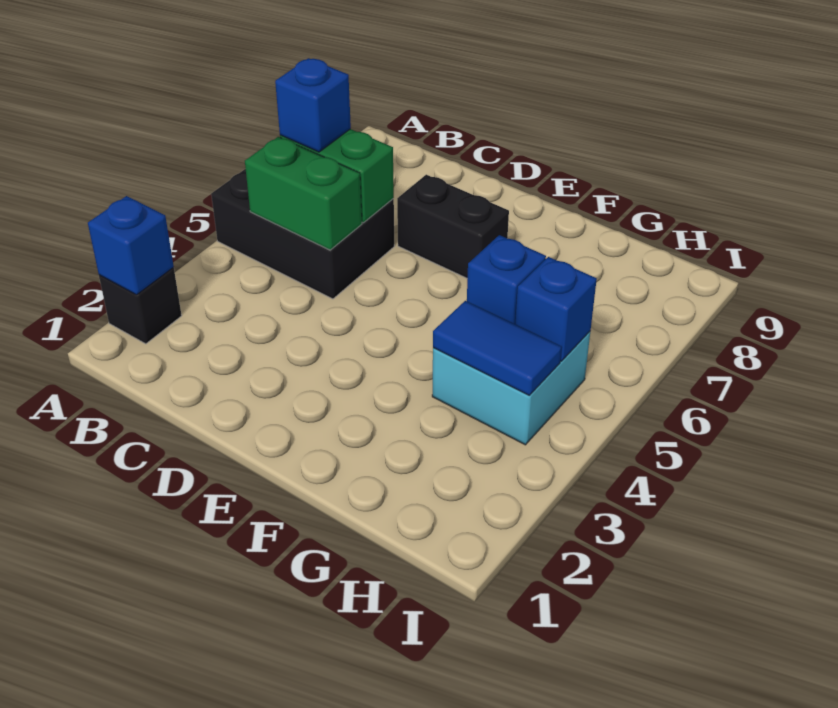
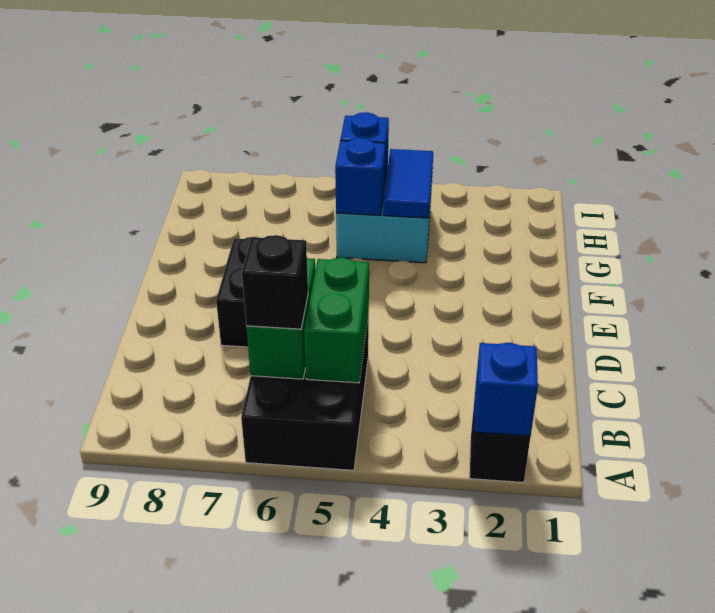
blue 1x1 brick [275,58,351,152] -> black 1x1 brick [242,235,308,329]

